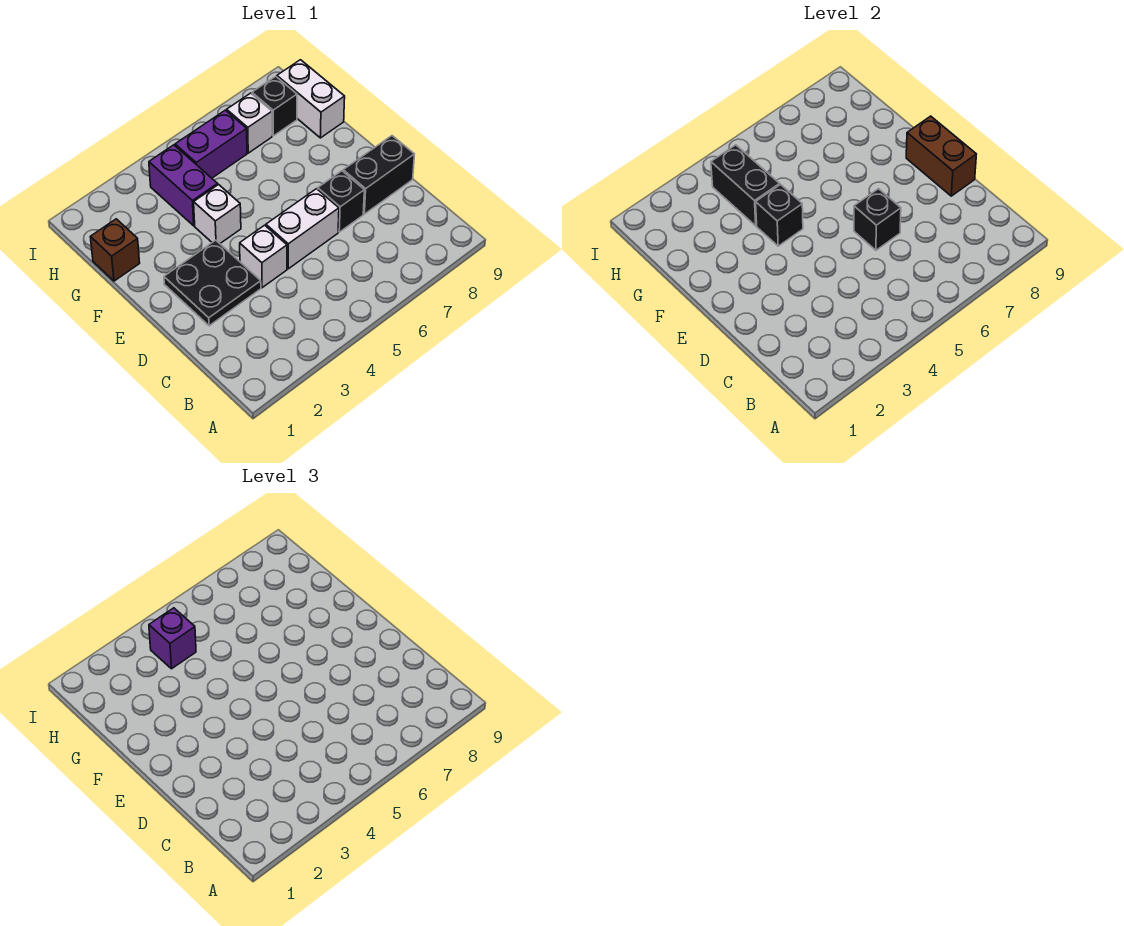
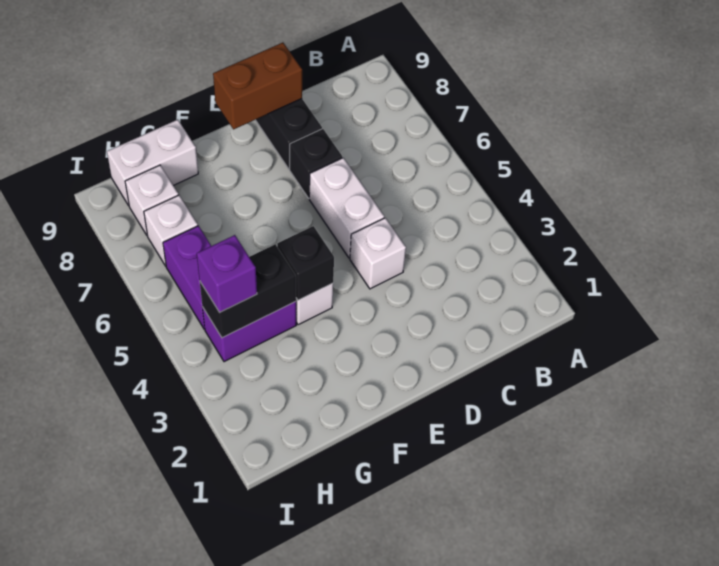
black 2x2 plate [164,240,261,326] -> none
black 1x1 brick [854,189,901,250] -> none
brown 1x1 brick [90,219,140,281] -> none
black 1x1 brick [252,76,297,136] -> white 1x1 brick [125,165,178,235]

